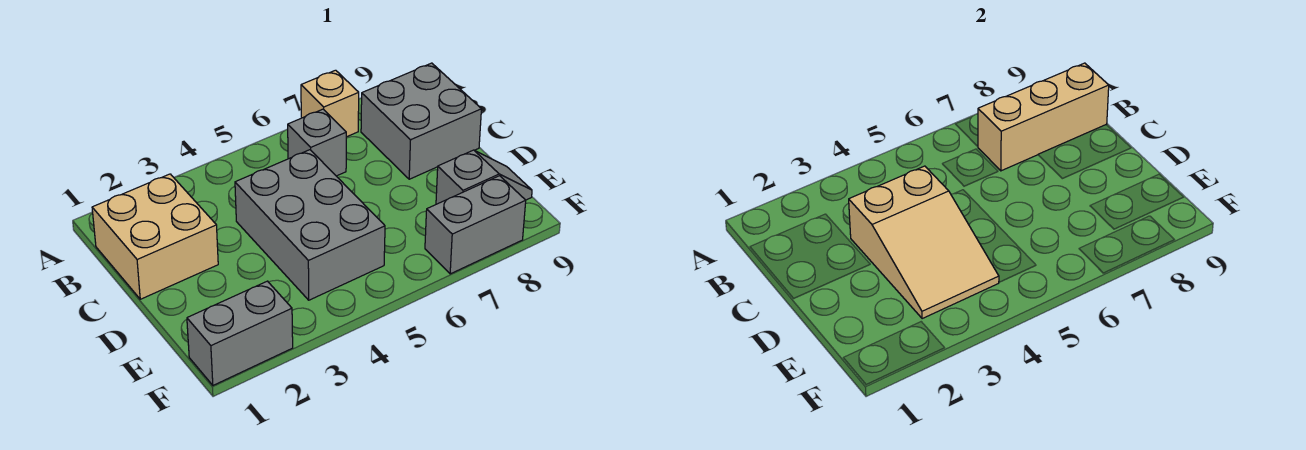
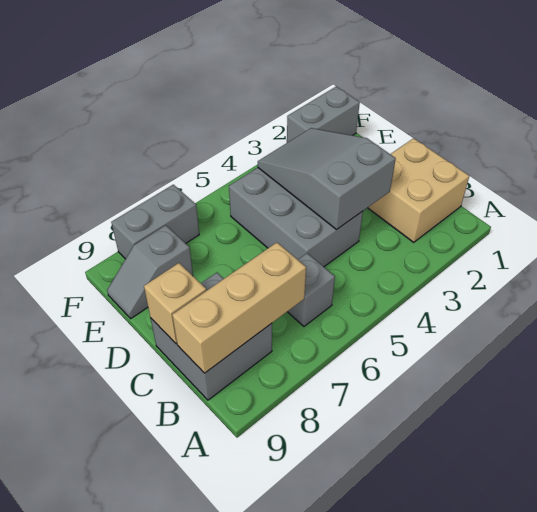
tan 1x1 brick [301,70,359,137] -> tan 1x1 brick moved to [144,263,206,344]
tan 2x3 slope [849,166,999,319] -> grey 2x3 slope [258,128,396,229]

